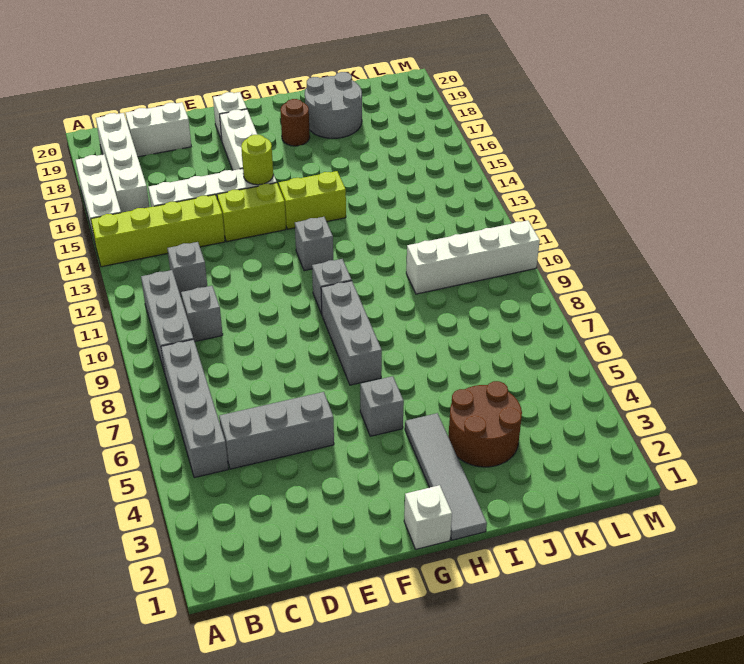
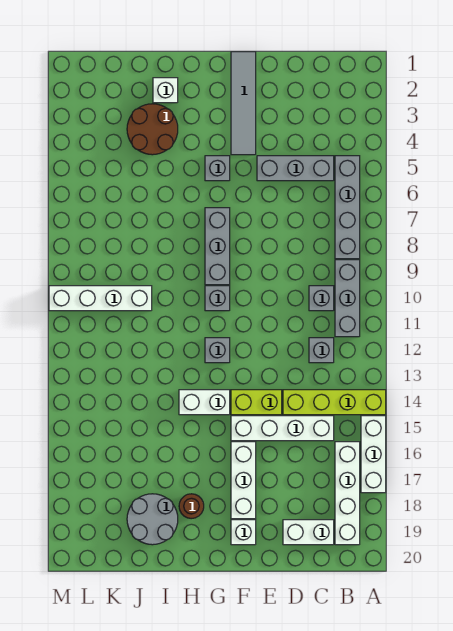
lime 1x1 round brick [241,135,273,185] -> none
white 1x1 brick [404,485,452,549] -> white 1x1 brick moved to [153,78,178,103]
lime 1x2 brick [279,171,346,229] -> white 1x2 brick [179,390,230,415]
grey 1x4 tile [405,413,487,540] -> grey 1x4 tile moved to [231,52,256,155]

